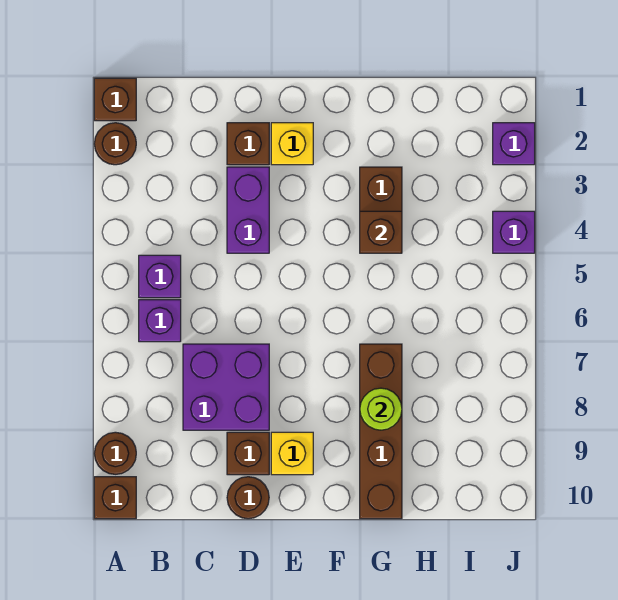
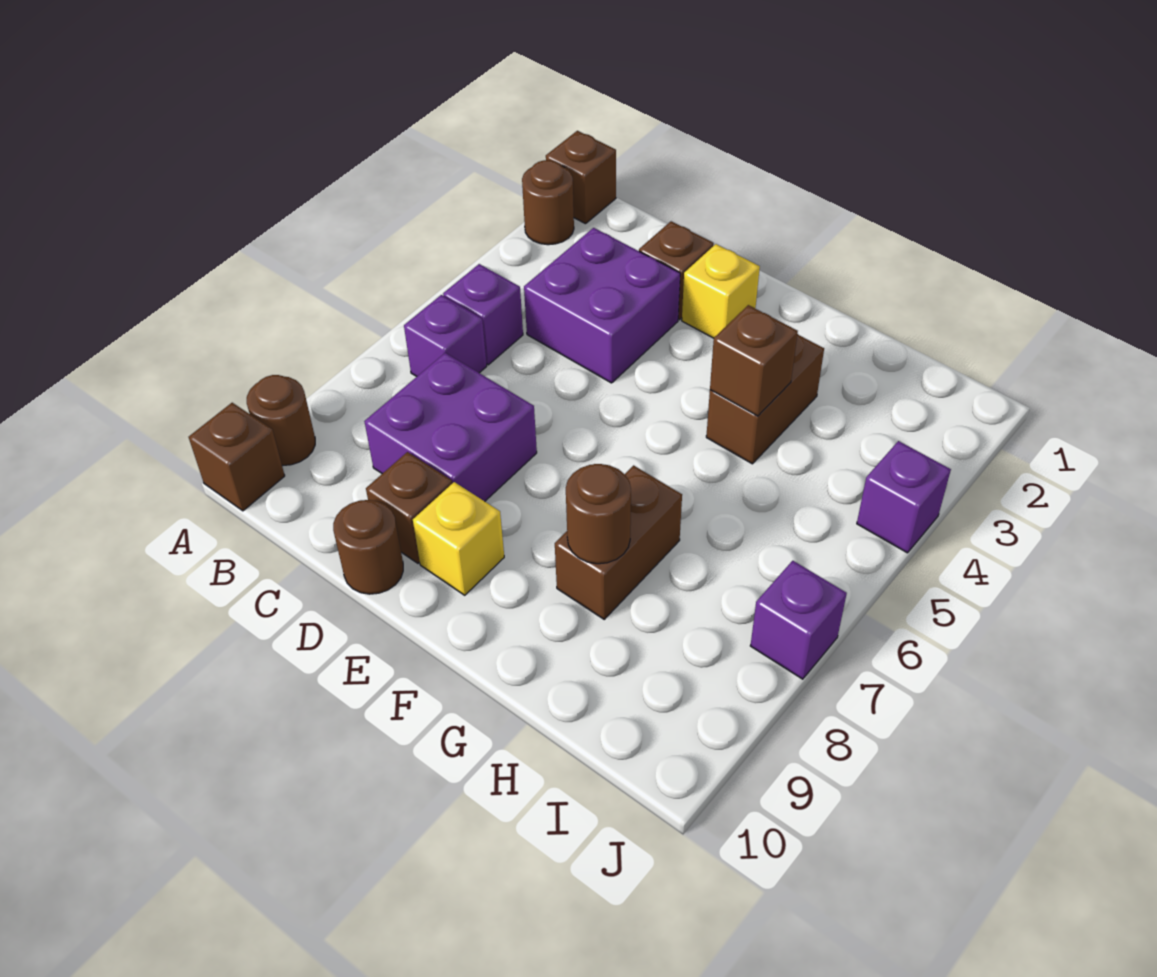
purple 1x2 brick [227,167,269,253] -> purple 2x2 brick [524,228,680,383]
brown 1x4 brick [360,344,402,519] -> brown 1x2 brick [555,465,682,619]
lime 1x1 round brick [360,388,402,430] -> brown 1x1 round brick [566,464,631,564]
purple 1x1 brick [493,123,535,165] -> purple 1x1 brick moved to [750,561,847,679]

